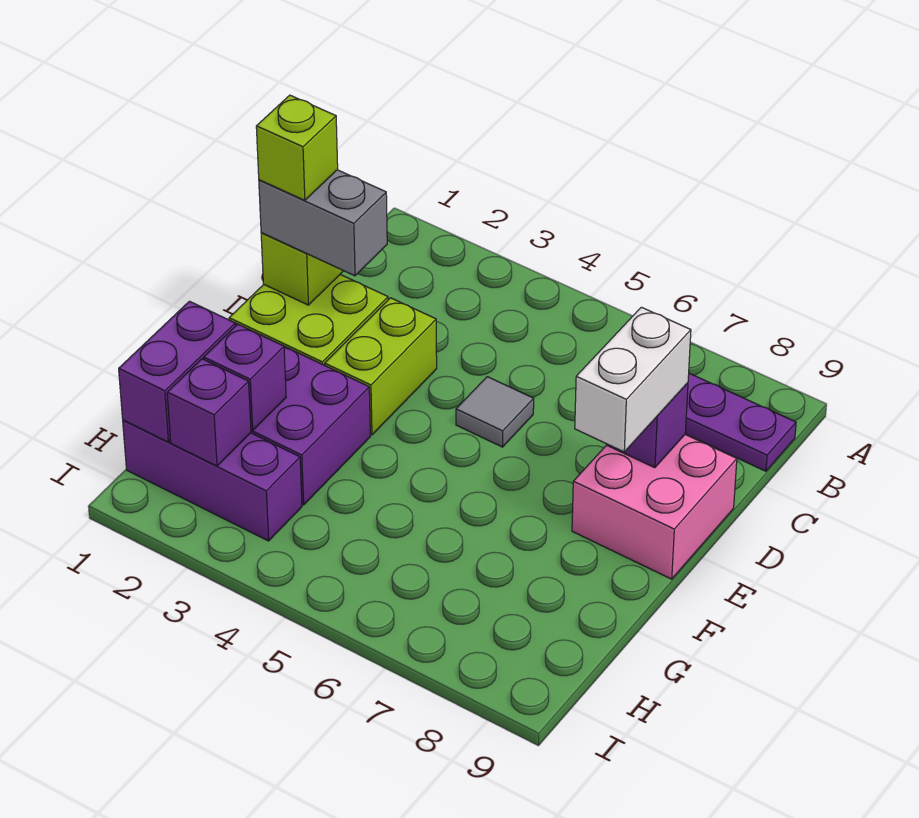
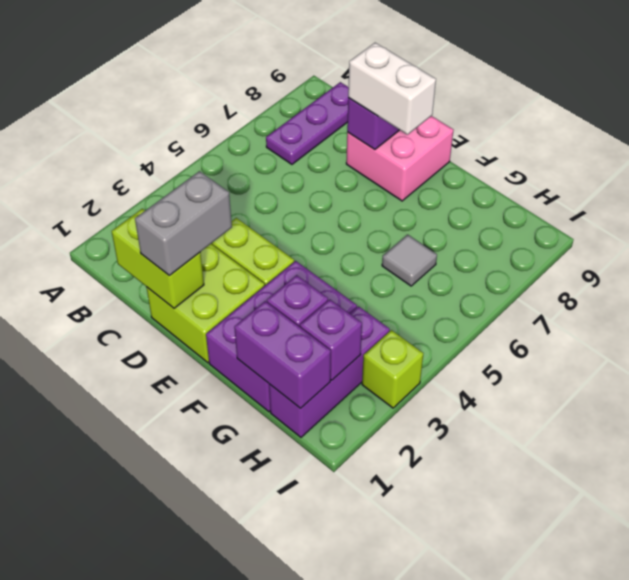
lime 1x1 brick [256,95,338,200] -> lime 1x1 brick moved to [362,330,423,408]
grey 1x1 tile [456,377,534,447] -> grey 1x1 tile moved to [382,235,437,286]

